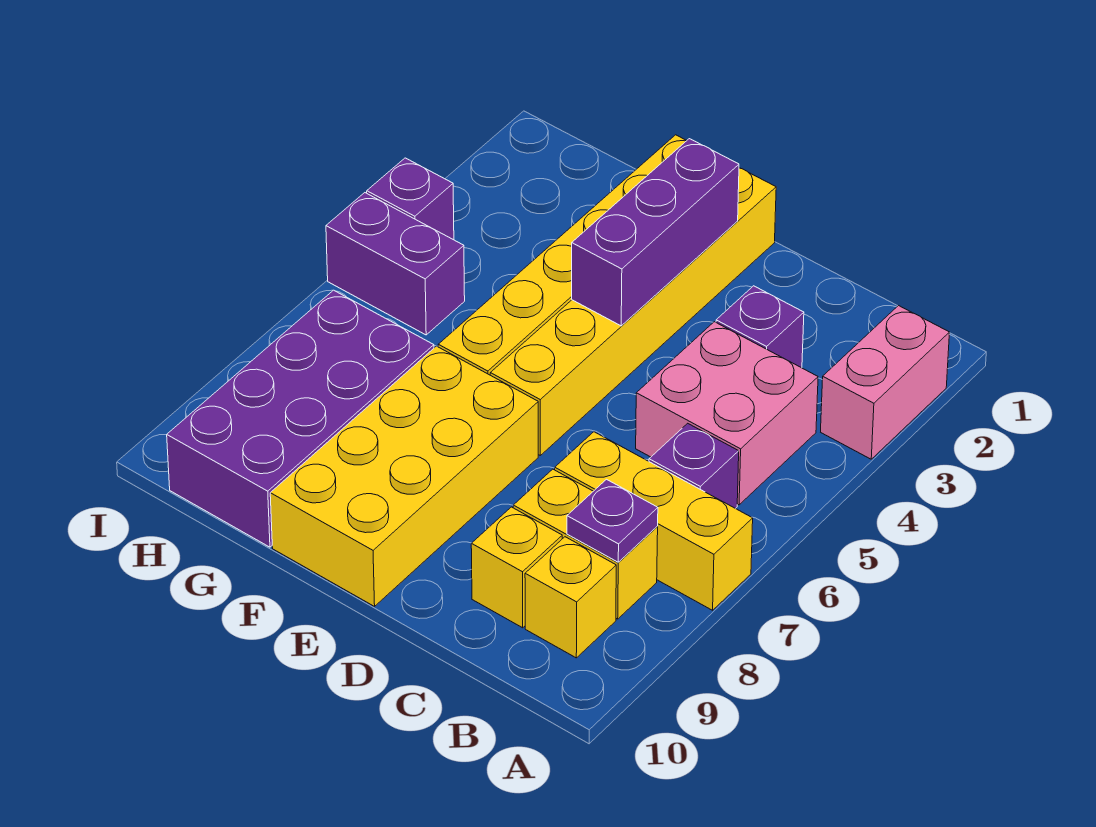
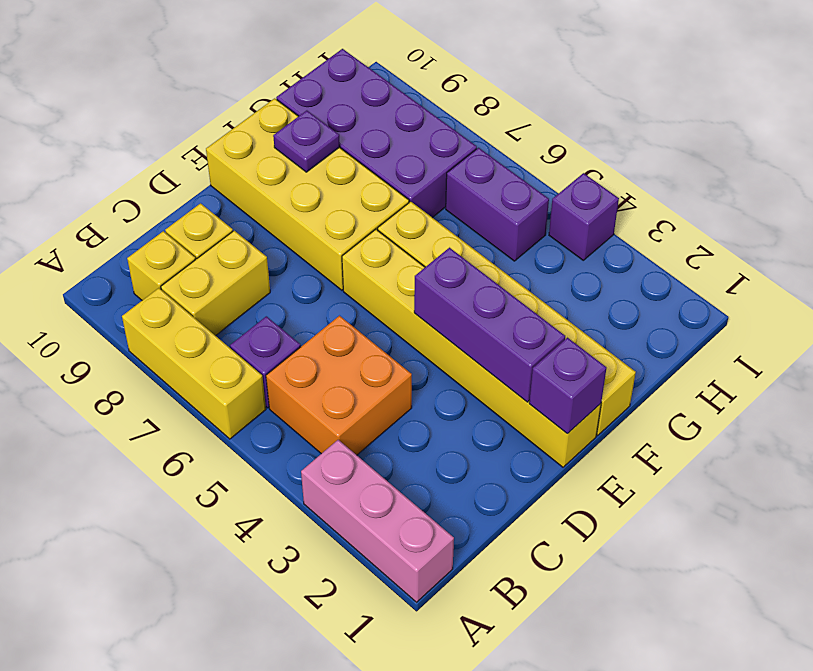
pink 1x2 brick [821,306,950,459] -> pink 1x3 brick [301,440,454,602]
yellow 1x3 brick [555,432,753,610] -> yellow 1x3 brick turned to [122,288,266,439]
pink 2x2 brick [636,322,818,505] -> orange 2x2 brick [266,316,412,455]
purple 1x1 plate [567,479,658,562] -> purple 1x1 plate moved to [273,111,340,172]
purple 1x1 brick [716,286,804,368] -> purple 1x1 brick moved to [529,338,606,433]
purple 1x2 brick [326,193,465,335] -> purple 1x2 brick turned to [446,148,549,261]

